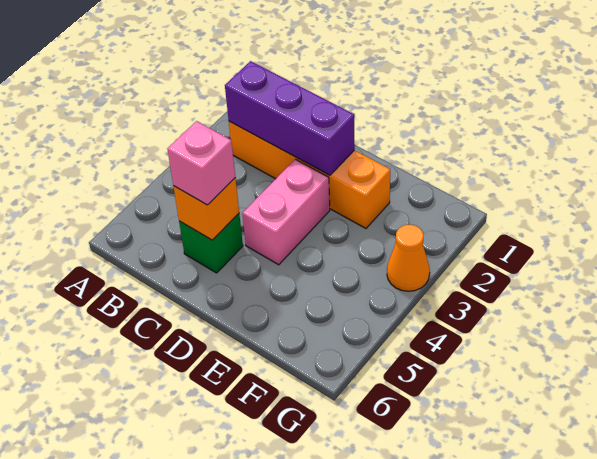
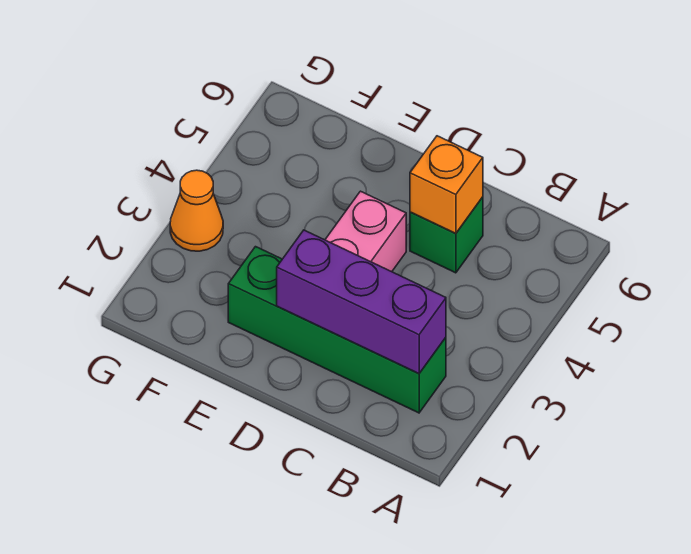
orange 1x4 brick [229,121,390,228] -> green 1x4 brick [228,247,446,413]
pink 1x1 brick [168,121,235,205] -> none

